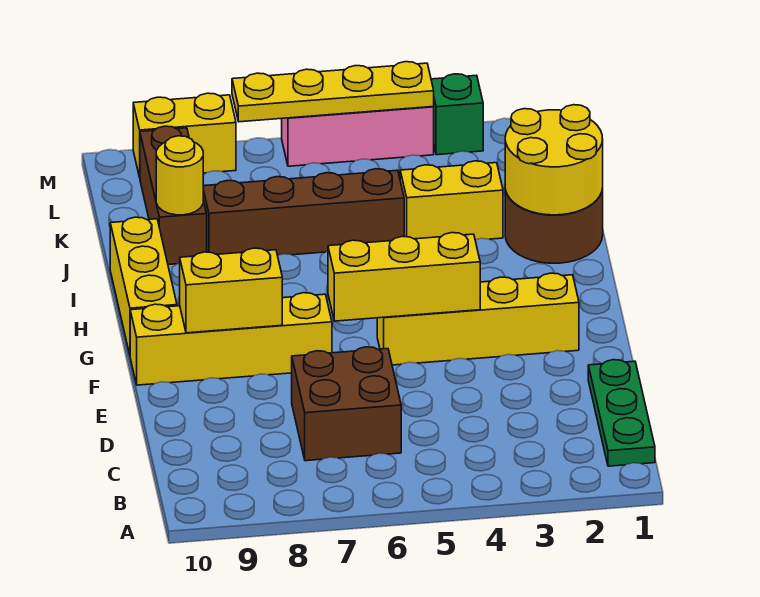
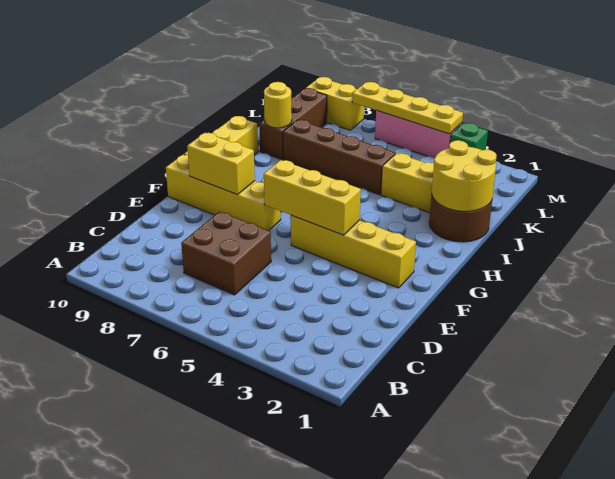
green 1x3 plate [588,360,655,466] -> none

